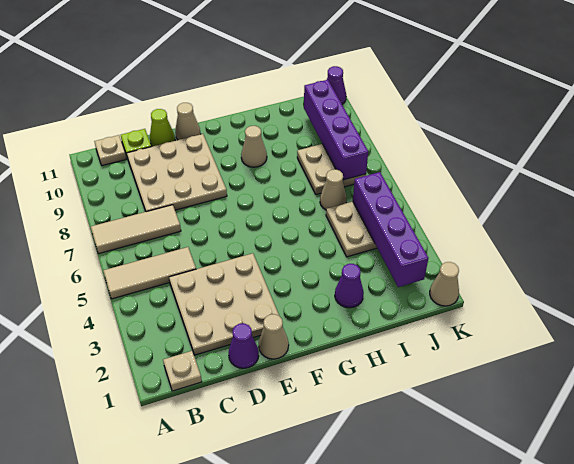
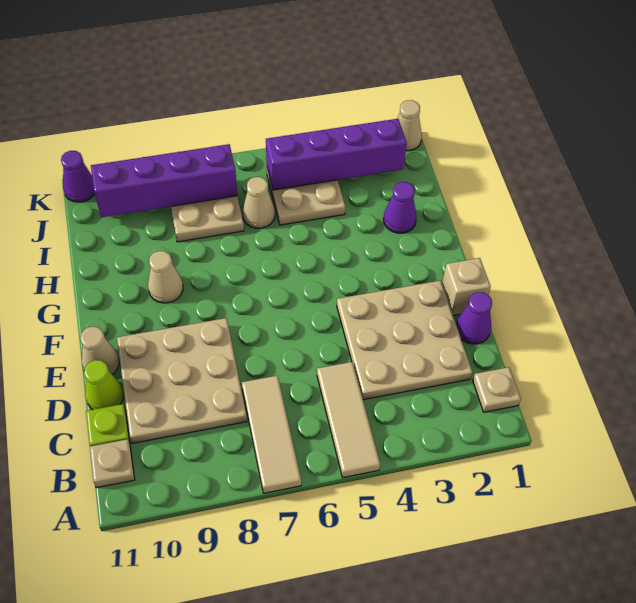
tan 1x1 cone [259,314,289,359] -> tan 1x1 brick [442,258,491,316]

